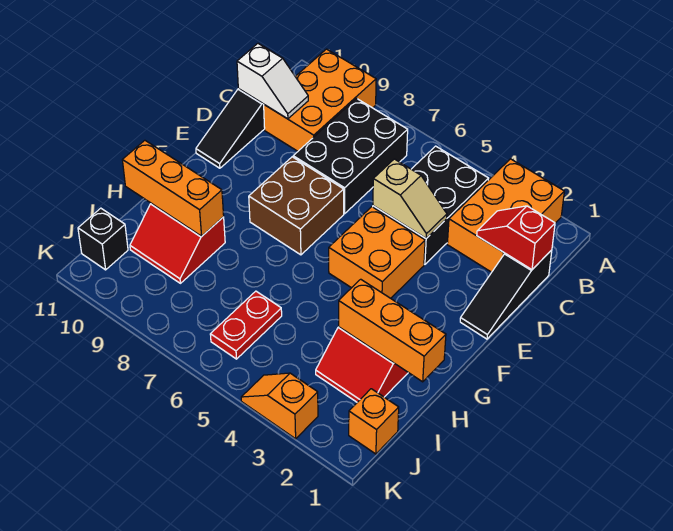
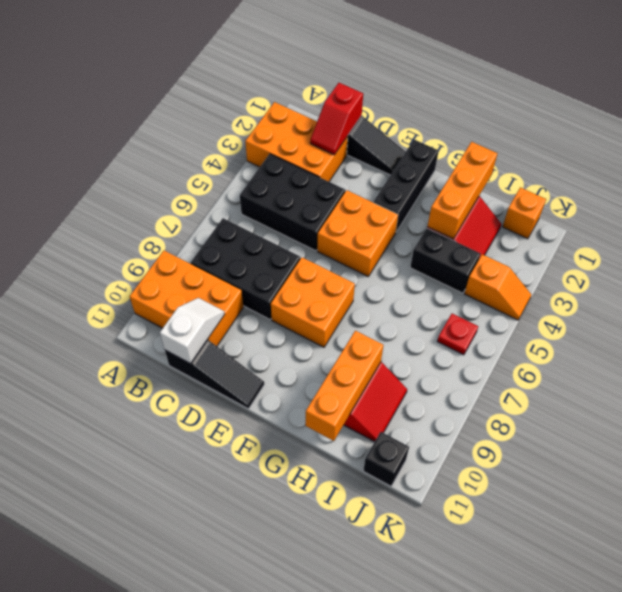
tan 1x2 slope [373,159,447,238] -> none
brown 2x2 brick [249,157,344,255] -> orange 2x2 brick [271,258,355,347]
none -> black 1x3 brick [373,140,439,232]
none -> black 1x2 brick [410,228,480,293]
red 1x2 plate [210,291,282,359] -> red 1x1 plate [437,314,478,355]
orange 1x2 slope [241,373,318,439] -> orange 1x2 slope turned to [464,254,531,320]

